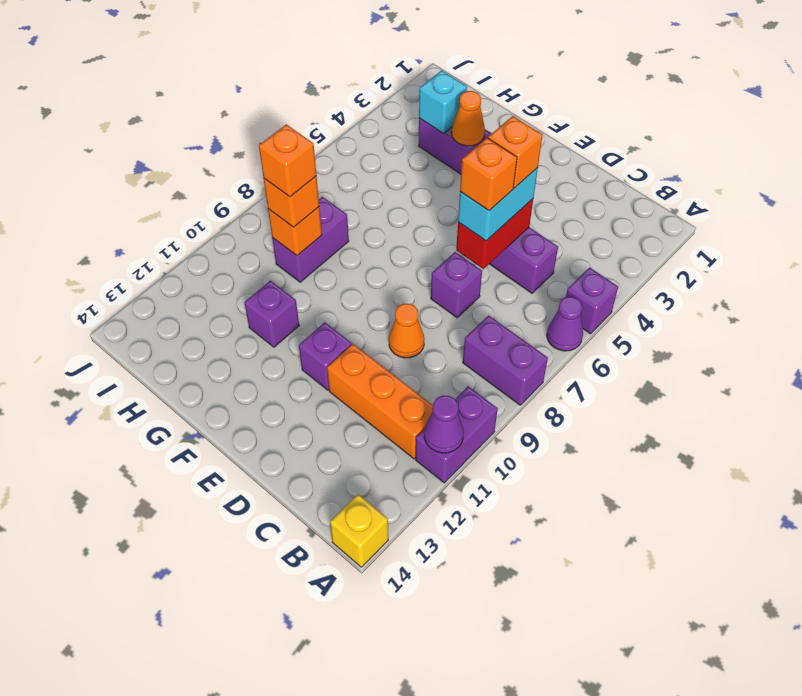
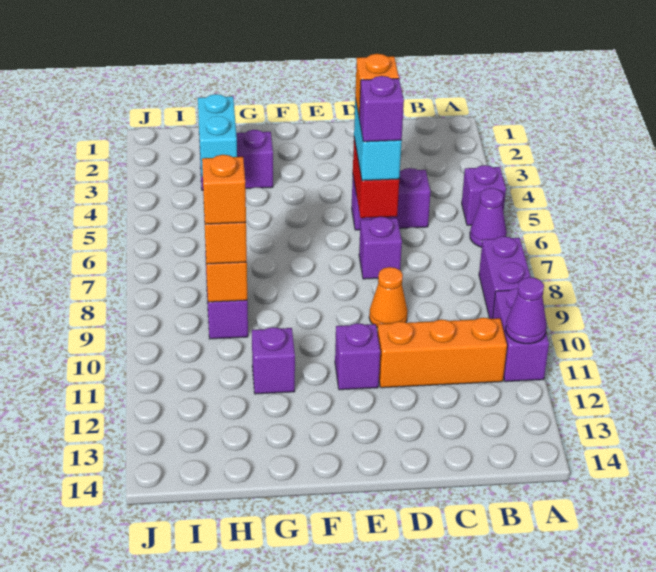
purple 1x2 brick [463,315,548,405] -> purple 1x2 brick turned to [479,236,531,319]
yellow 1x1 brick [330,494,388,567] -> none
orange 1x1 brick [460,138,517,211] -> purple 1x1 brick [359,76,404,142]
orange 1x1 cone [452,91,485,146] -> none
cyan 1x1 brick [419,70,467,134] -> cyan 1x2 brick [198,94,237,177]

